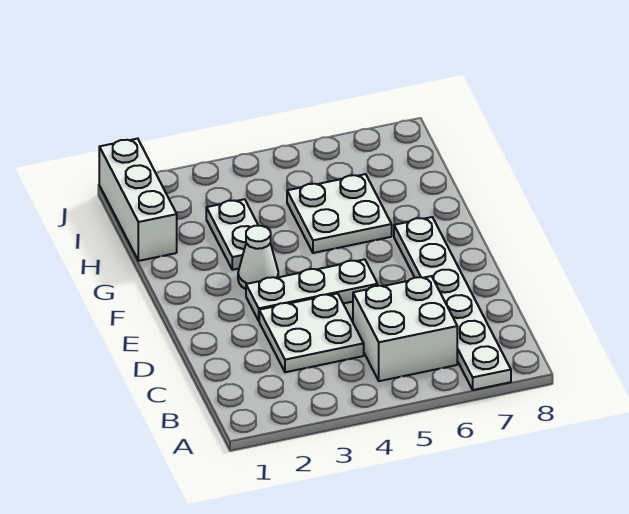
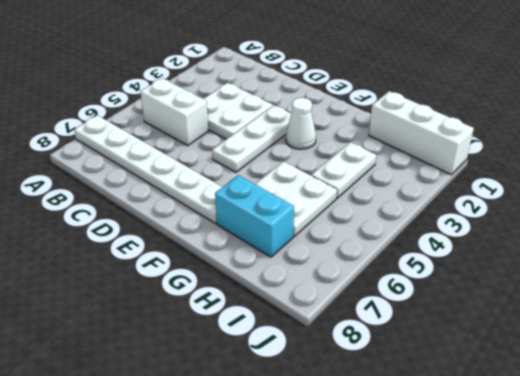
white 2x2 brick [353,276,457,381] -> white 1x2 brick [140,78,209,145]
white 1x2 plate [206,199,258,270] -> white 1x2 plate turned to [311,142,376,198]
none -> cyan 1x2 brick [215,175,294,257]

